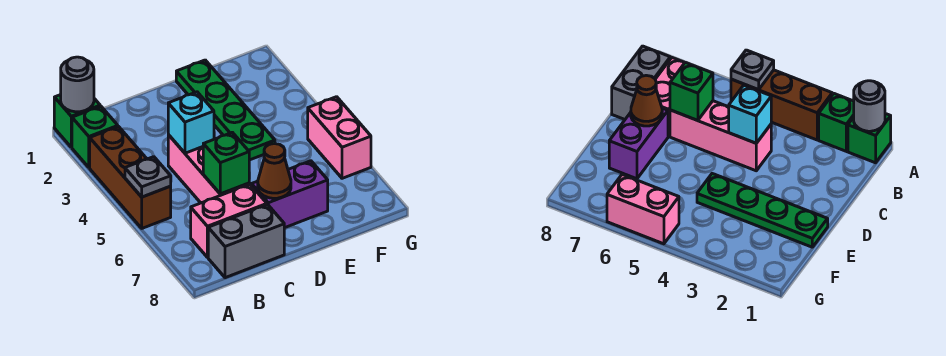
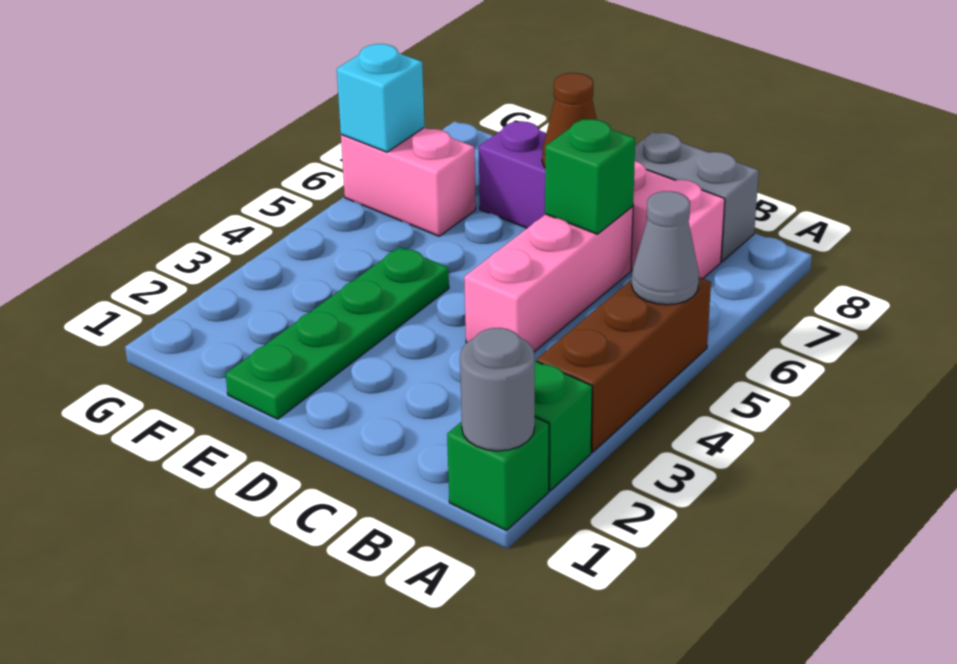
grey 1x1 plate [125,156,171,197] -> grey 1x1 cone [632,191,699,305]
cyan 1x1 brick [168,92,214,153] -> cyan 1x1 brick moved to [337,44,425,152]
pink 1x2 brick [308,97,371,178] -> pink 1x2 brick turned to [341,128,476,236]

